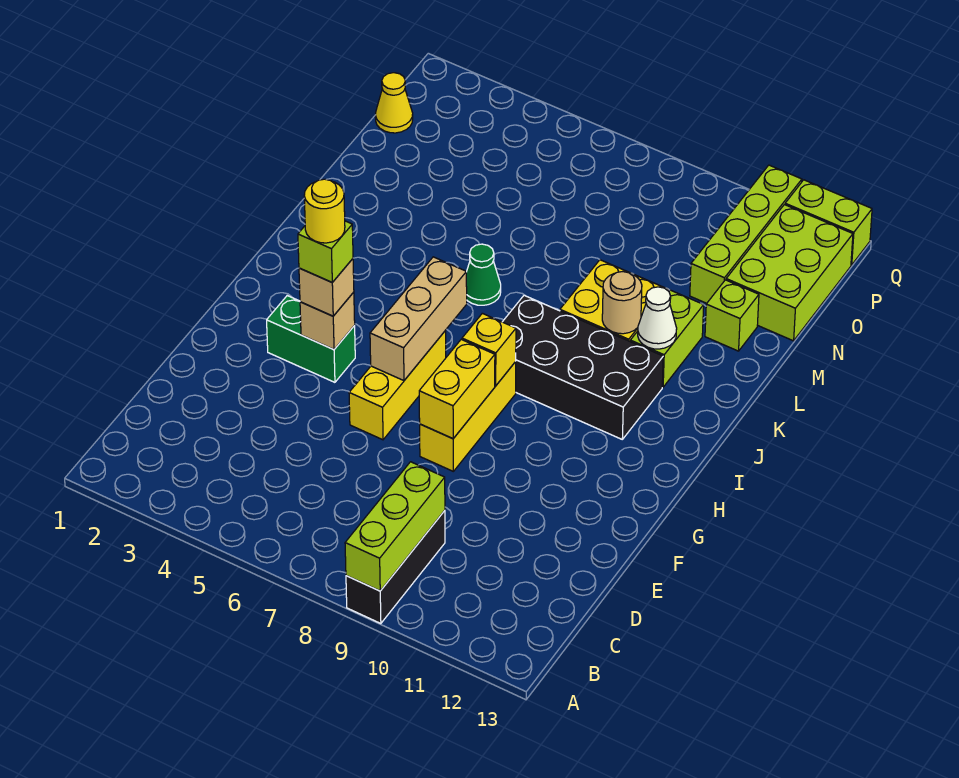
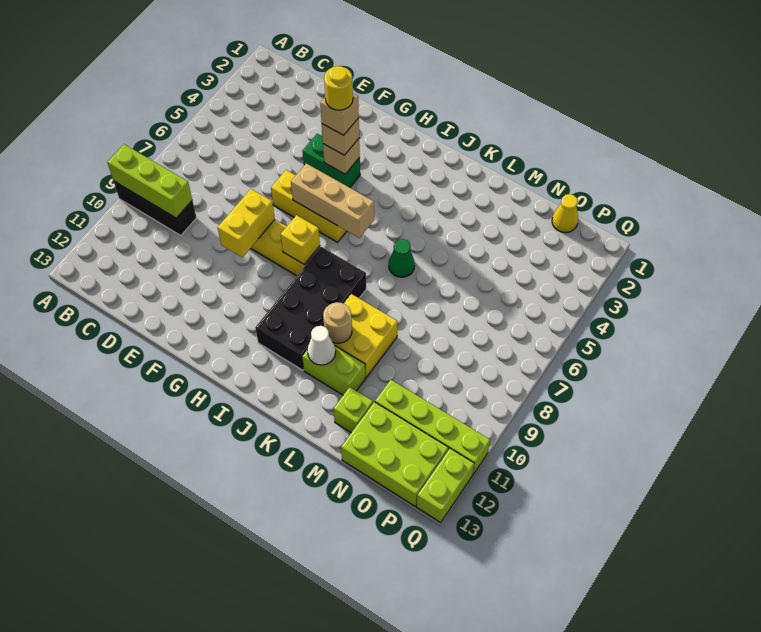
yellow 1x2 brick [419,340,495,439] -> yellow 1x2 brick turned to [218,189,275,257]
green 1x2 brick [267,296,355,382] -> green 1x2 brick turned to [302,134,360,188]
lime 1x1 brick [298,221,353,282] -> tan 1x1 brick [320,94,359,135]

